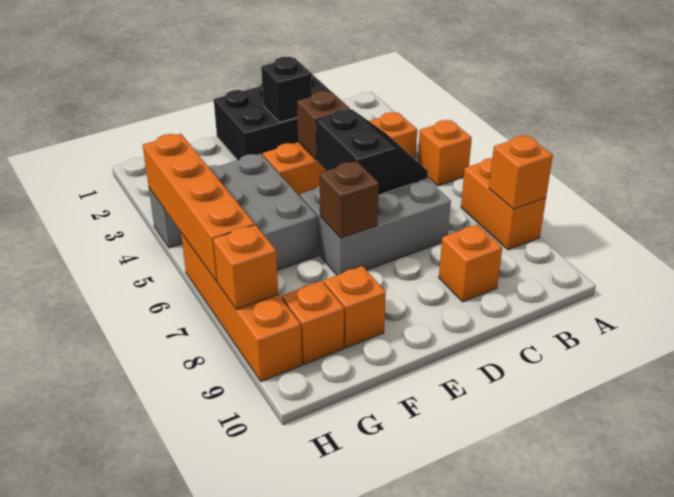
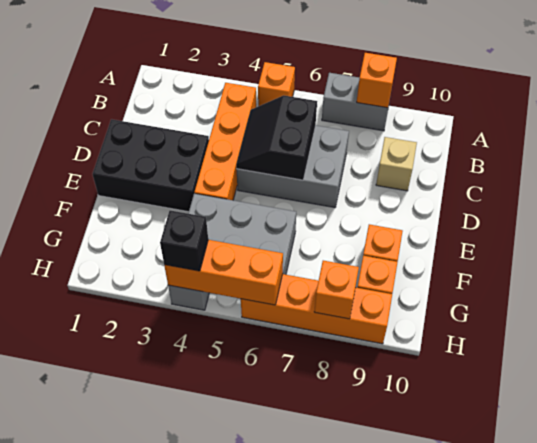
orange 1x2 brick [461,158,546,250] -> grey 1x2 brick [322,73,389,131]
black 2x3 brick [214,73,330,160] -> black 2x3 brick turned to [93,119,209,212]
black 2x2 slope [316,109,428,195] -> black 2x2 slope turned to [236,96,317,180]
grey 2x3 brick [300,179,451,275] -> grey 2x3 brick turned to [236,125,349,208]
orange 1x1 brick [439,225,502,302] -> tan 1x1 brick [376,137,417,191]
black 1x1 brick [261,57,312,122] -> black 1x1 brick moved to [160,211,209,271]
brown 1x1 brick [297,91,350,160] -> none
brown 1x1 brick [320,161,379,238] -> none
orange 1x4 brick [143,134,255,281] -> orange 1x3 brick [164,240,283,305]

